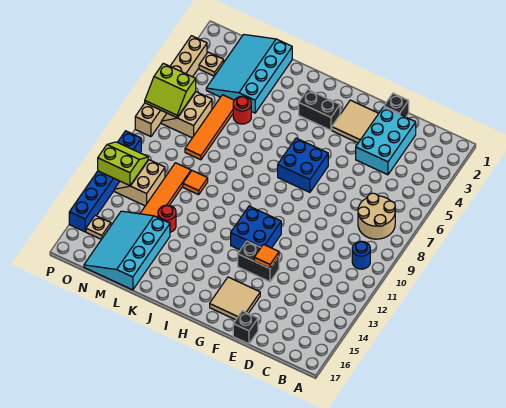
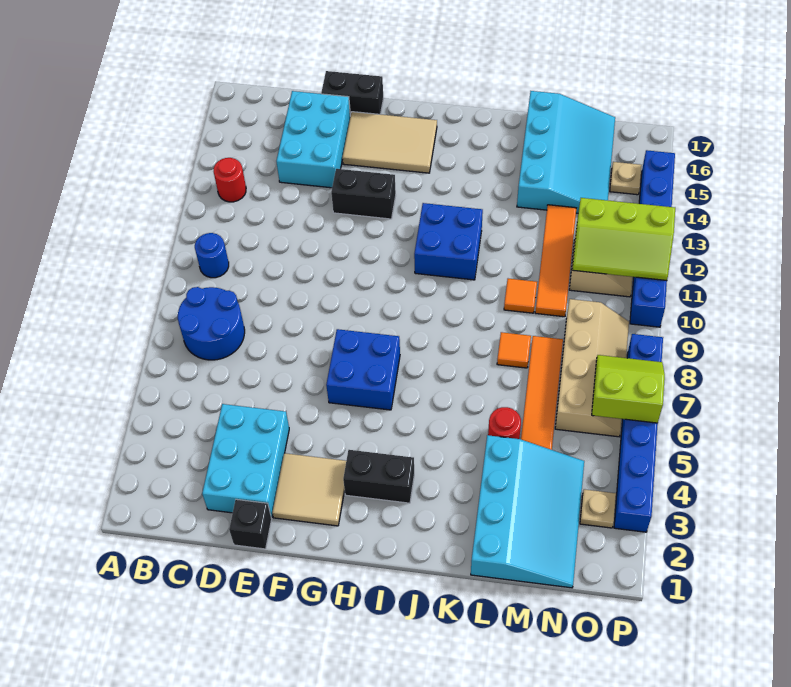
tan 2x2 round brick [358,193,395,239] -> blue 2x2 round brick [178,287,245,360]
none -> cyan 2x3 brick [276,91,350,188]
black 1x1 brick [233,311,258,344] -> black 1x2 brick [321,71,383,116]
orange 1x1 tile [254,244,279,269] -> orange 1x1 tile moved to [497,332,531,368]
tan 2x2 tile [210,277,260,320] -> tan 2x3 tile [342,112,437,173]
blue 2x2 brick [231,206,281,250] -> blue 2x2 brick moved to [414,203,483,280]
red 1x1 round brick [158,205,176,232] -> red 1x1 round brick moved to [214,158,246,202]
tan 2x2 slope [161,92,212,138] -> tan 2x4 slope [555,299,629,437]
lime 2x2 slope [98,142,148,186] -> lime 2x3 slope [572,198,675,280]
tan 1x6 brick [135,36,207,137] -> blue 1x6 brick [614,334,663,532]

